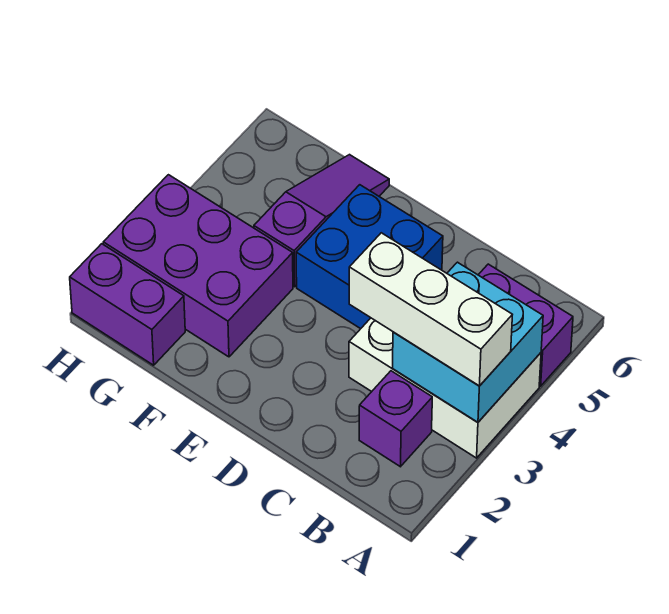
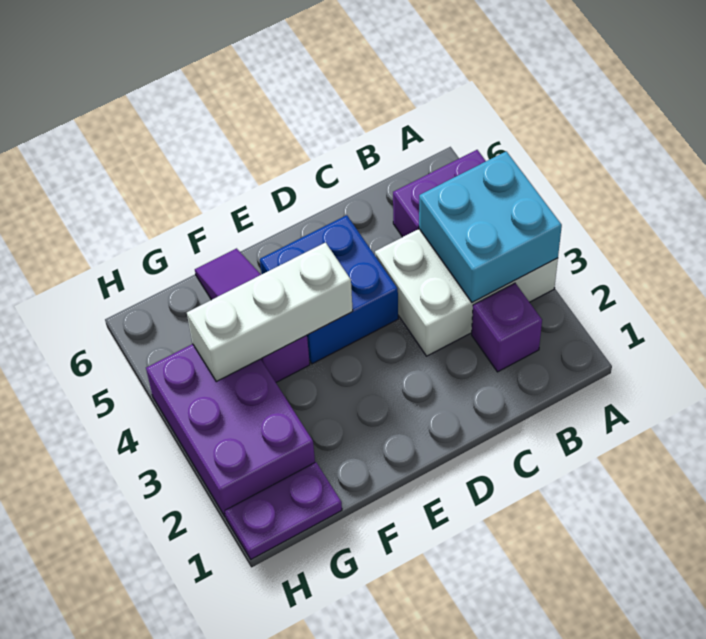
white 1x3 brick [349,233,512,386] -> white 1x3 brick moved to [187,243,353,382]
purple 2x3 brick [103,175,293,357] -> purple 2x3 brick turned to [146,344,315,517]
purple 1x2 brick [70,244,185,365] -> purple 1x2 plate [225,462,342,559]

